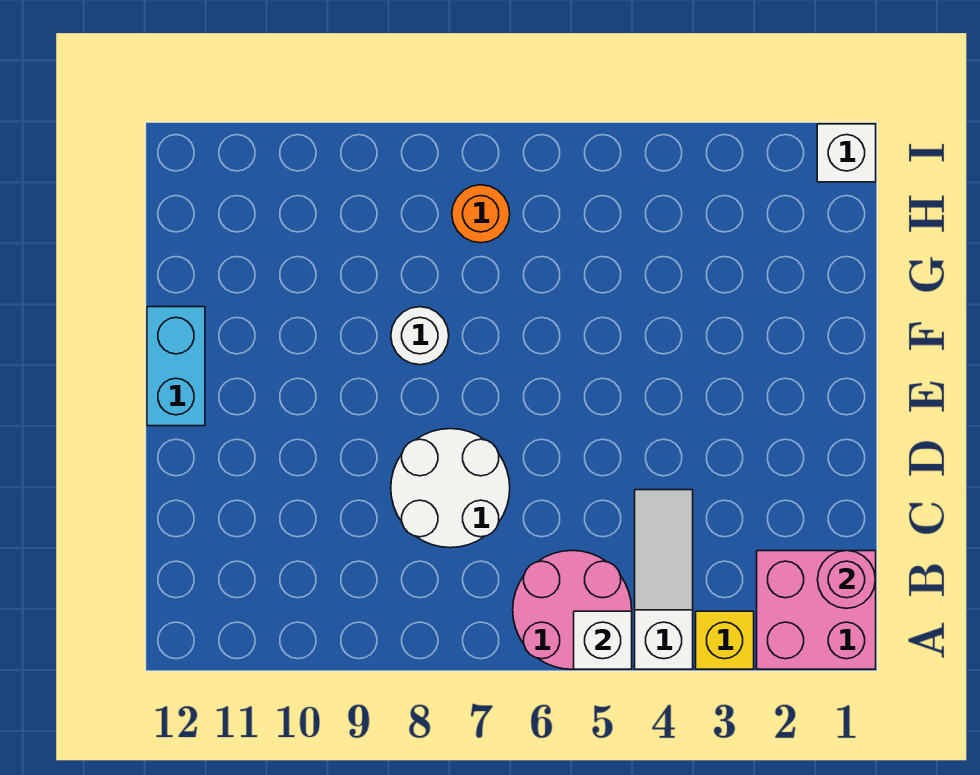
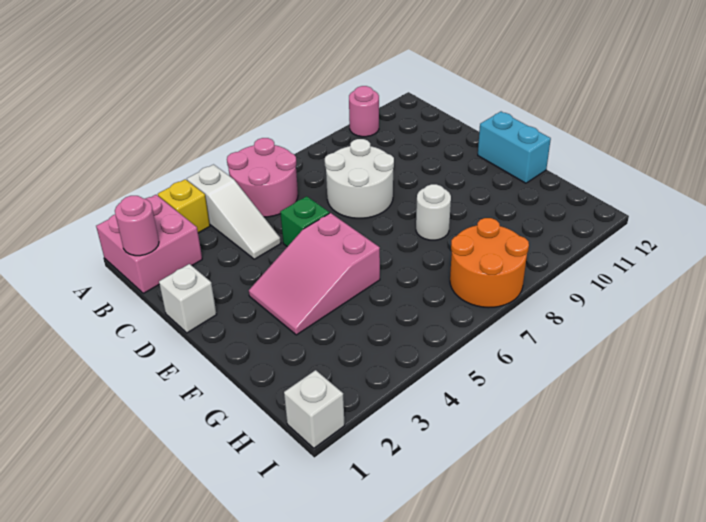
white 1x1 brick [574,611,632,669] -> white 1x1 brick moved to [159,264,217,333]
none -> pink 1x1 round brick [349,86,379,137]
none -> green 1x1 brick [280,196,329,247]
none -> pink 2x3 slope [249,213,380,335]
orange 1x1 round brick [452,185,510,243] -> orange 2x2 round brick [450,218,529,308]

